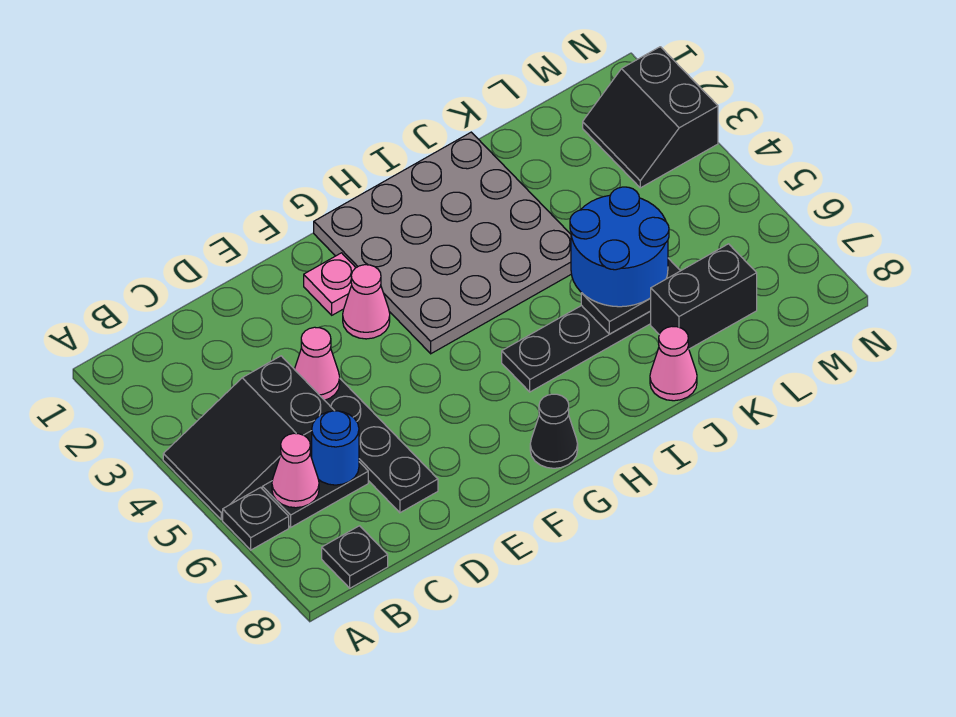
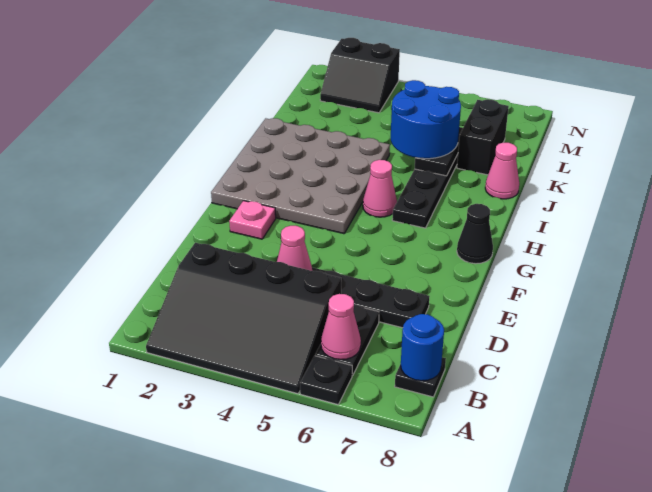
black 2x3 slope [163,356,334,519] -> black 3x4 slope [146,243,341,394]
blue 1x1 round brick [312,411,359,485] -> blue 1x1 round brick moved to [401,314,444,381]
pink 1x1 cone [343,265,390,339] -> pink 1x1 cone moved to [363,160,397,217]

